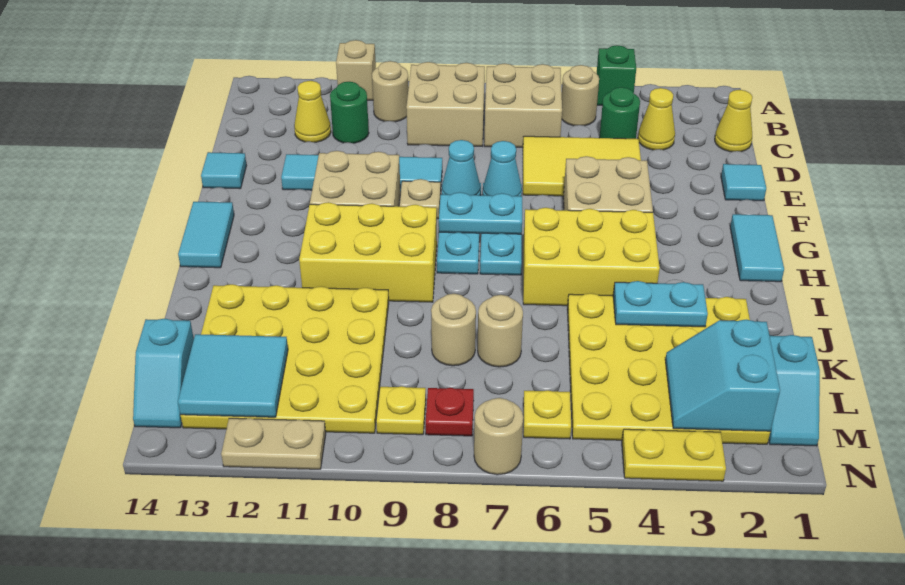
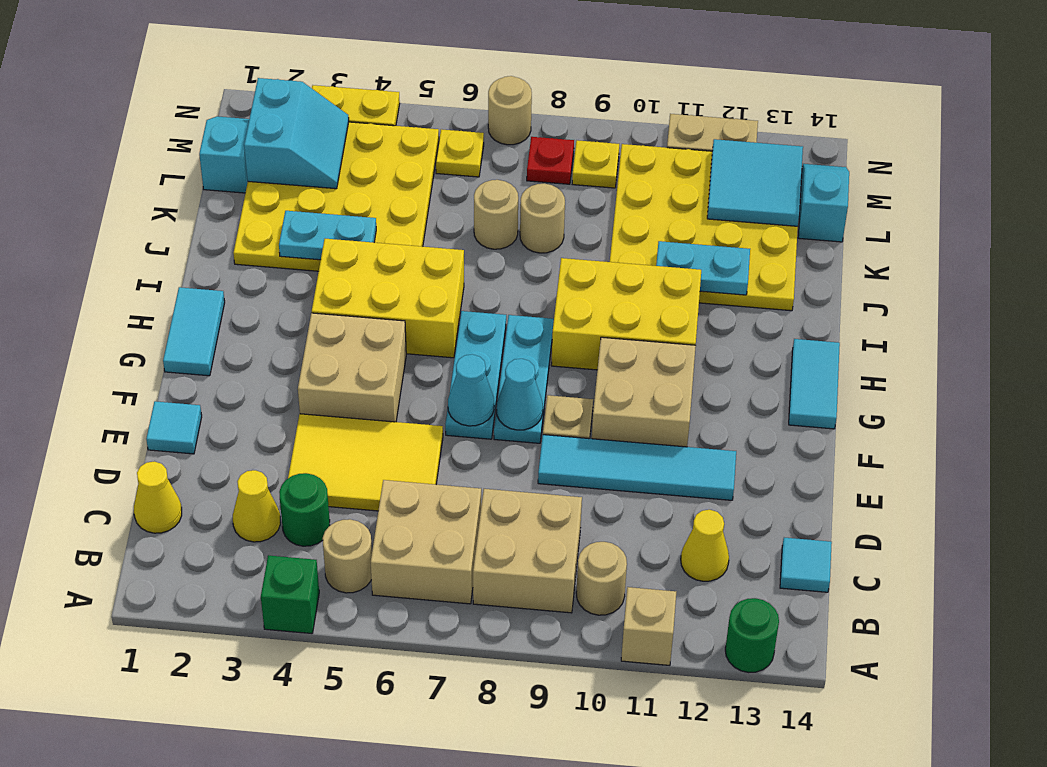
green 1x1 round brick [330,82,369,143] -> green 1x1 round brick moved to [725,598,779,673]
cyan 1x1 tile [201,152,246,189] -> cyan 1x1 tile moved to [780,538,832,592]
cyan 1x2 plate [439,192,522,234] -> cyan 1x2 plate moved to [656,241,750,295]

